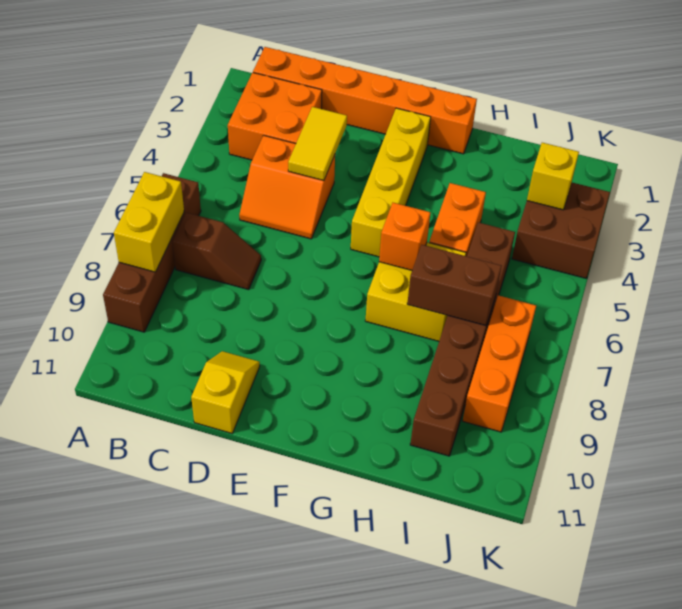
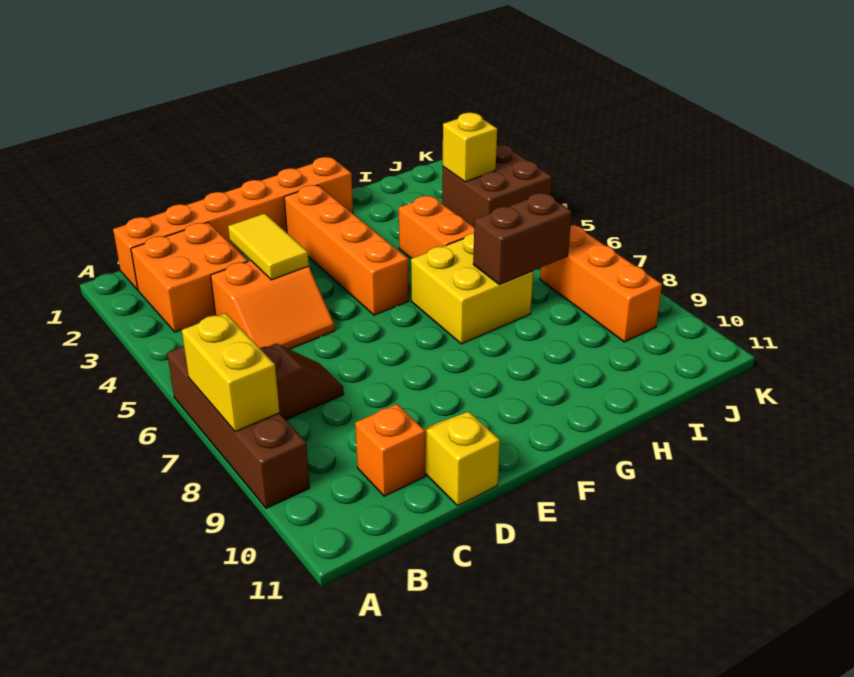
yellow 1x4 brick [351,108,431,257] -> orange 1x4 brick [284,185,409,315]
orange 1x1 brick [379,203,431,270] -> orange 1x1 brick moved to [355,404,425,496]
brown 1x6 brick [410,222,515,456] -> none

